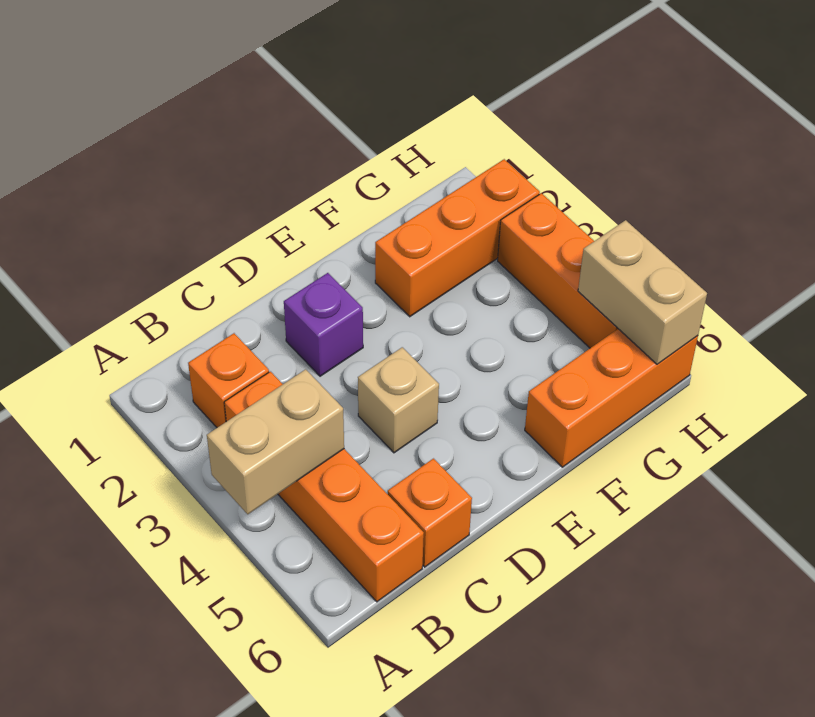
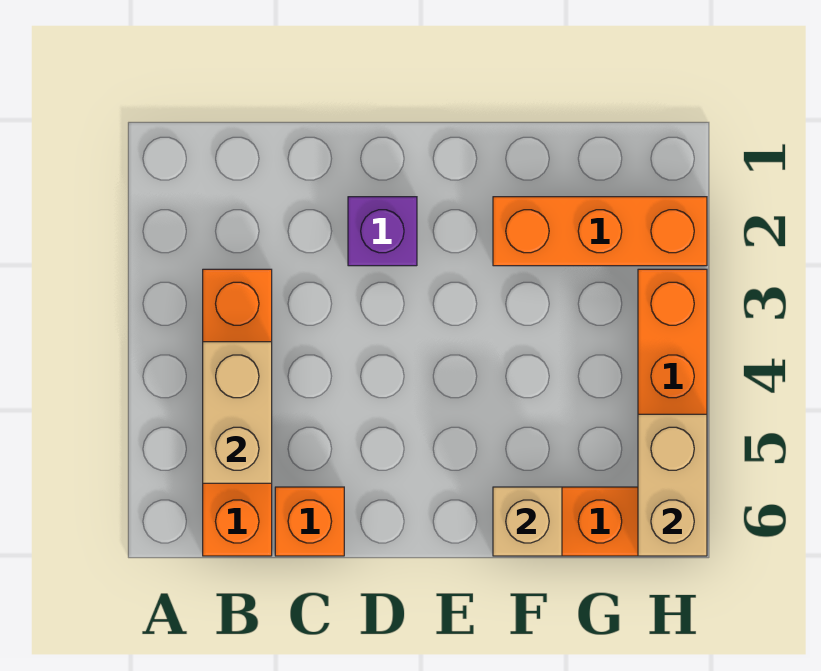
tan 1x2 brick [207,369,344,514] -> tan 1x2 brick turned to [203,342,272,483]
orange 1x1 brick [188,333,269,428] -> none
tan 1x1 brick [358,347,439,453] -> tan 1x1 brick moved to [493,487,562,556]

